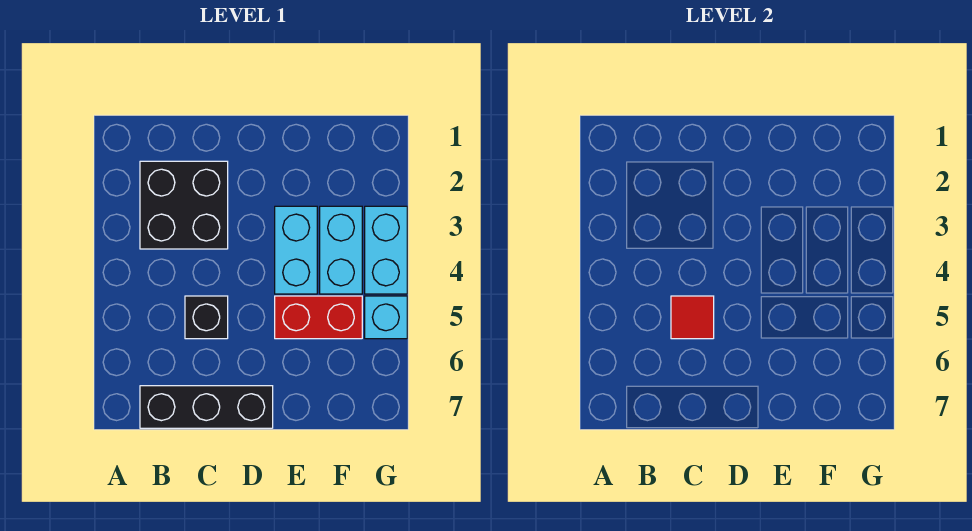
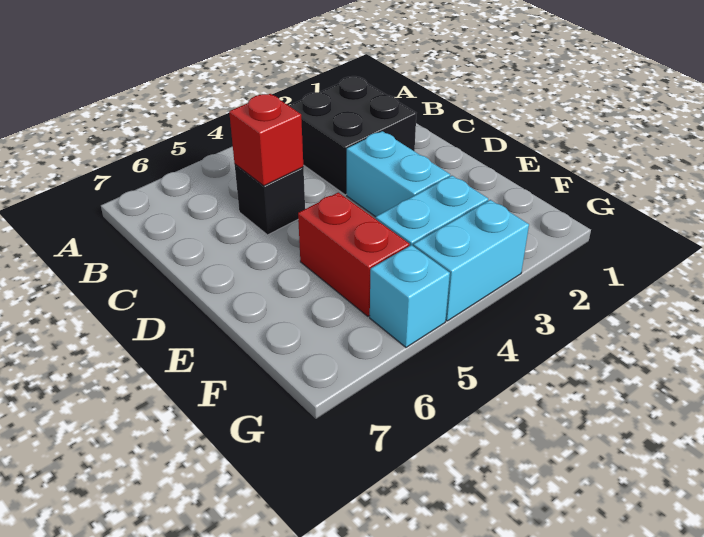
black 1x3 brick [140,386,273,428] -> none
red 1x1 tile [671,296,714,339] -> red 1x1 brick [229,94,303,186]
cyan 1x2 brick [275,206,317,294] -> cyan 1x2 brick turned to [347,131,450,217]

